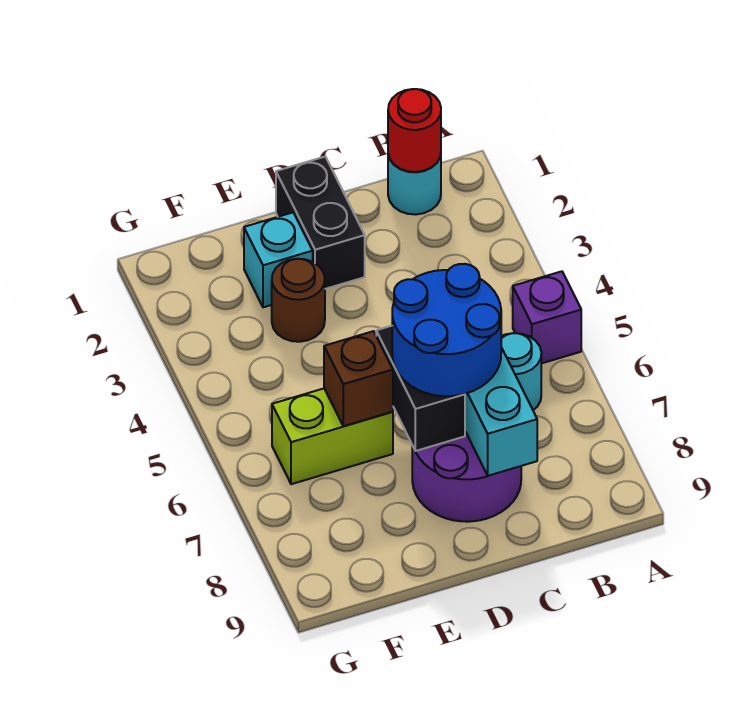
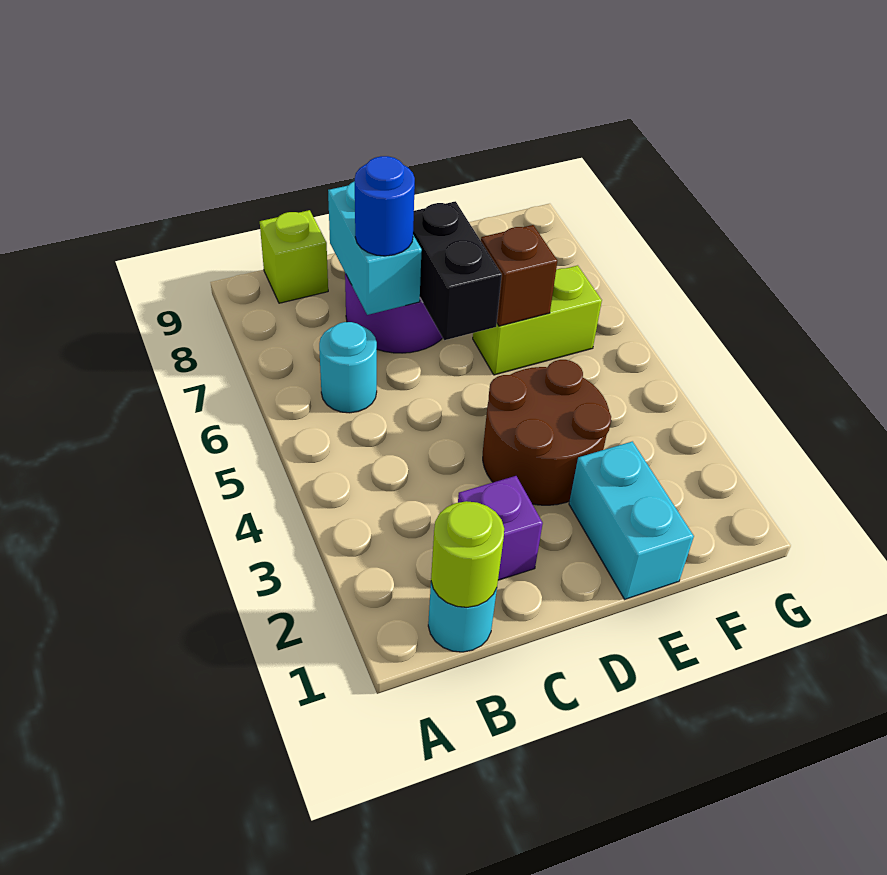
purple 1x1 brick [513,271,581,364] -> purple 1x1 brick moved to [458,476,543,580]
red 1x1 round brick [388,89,441,172] -> lime 1x1 round brick [431,501,504,607]
none -> lime 1x1 brick [260,210,328,303]
blue 2x2 round brick [392,264,501,396] -> blue 1x1 round brick [355,156,415,256]
black 1x2 brick [276,157,365,289] -> none
cyan 1x1 brick [244,213,313,307] -> cyan 1x2 brick [569,441,694,599]
brown 1x1 round brick [272,259,325,342] -> brown 2x2 round brick [483,360,611,505]

